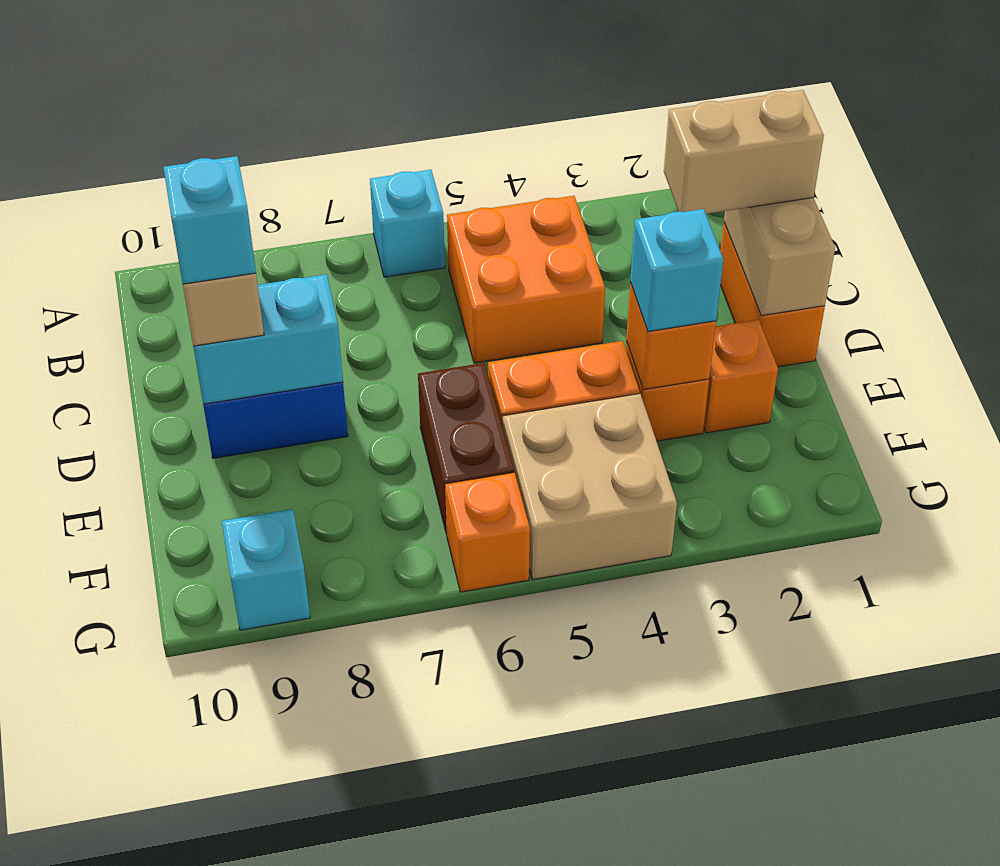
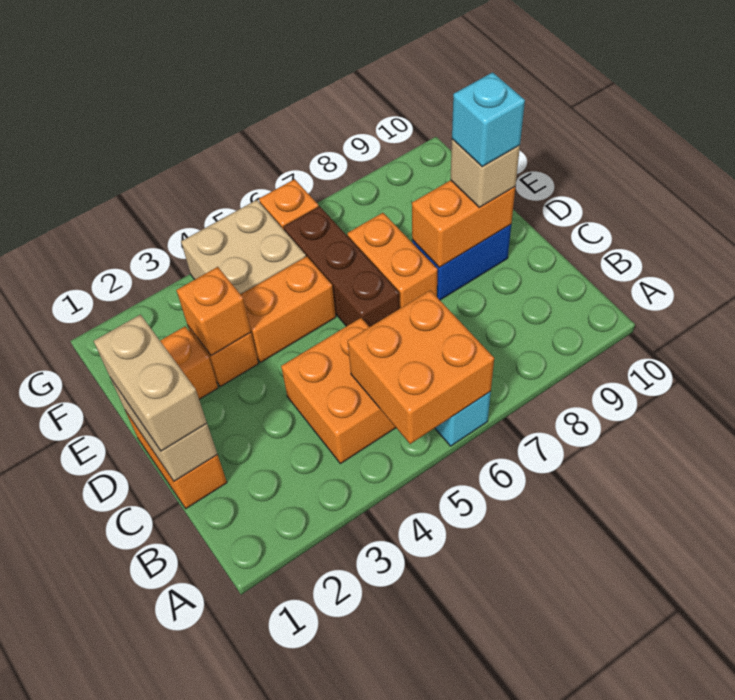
none -> orange 2x2 brick [348,290,494,444]
tan 1x2 brick [664,90,824,214] -> tan 1x2 brick turned to [94,315,207,451]
none -> orange 1x2 brick [347,213,438,308]
cyan 1x2 brick [193,274,343,404] -> orange 1x2 brick [412,180,515,267]
cyan 1x1 brick [630,209,723,332] -> none
brown 1x2 brick [418,363,514,534] -> brown 1x3 brick [284,206,400,327]
cyan 1x1 brick [222,509,310,630] -> none

